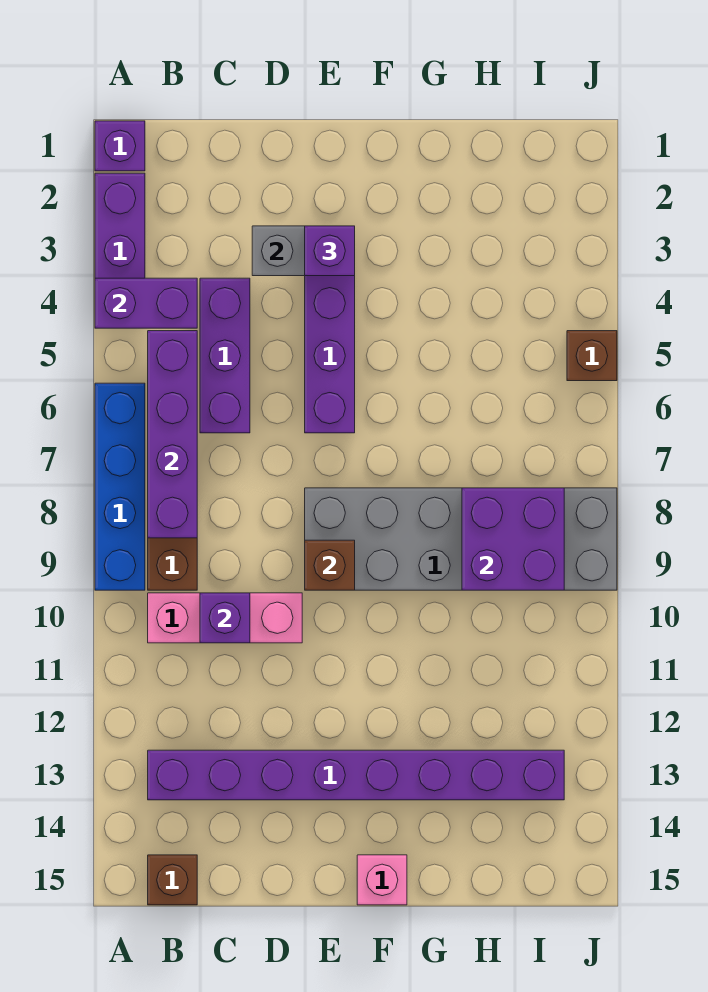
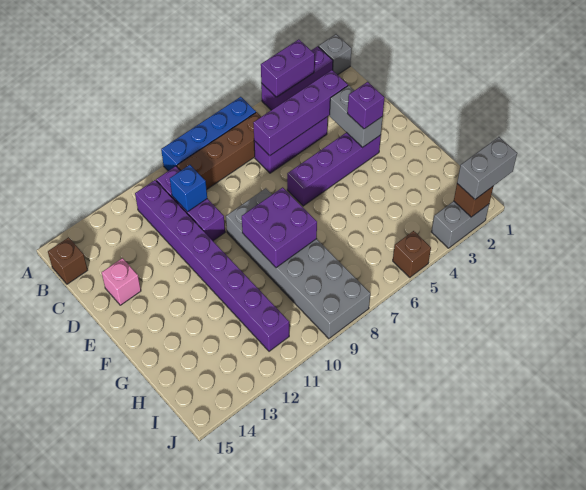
purple 1x1 brick [95,121,145,171] -> grey 1x1 brick [318,34,352,75]
purple 1x2 brick [95,278,197,328] -> purple 1x2 brick turned to [261,39,315,97]
purple 1x4 brick [148,331,197,538] -> purple 1x4 brick moved to [253,70,348,156]
pink 1x3 brick [148,593,302,643] -> purple 1x3 brick [156,166,225,241]
purple 1x8 brick [148,750,564,800] -> purple 1x8 brick moved to [135,180,289,351]
purple 1x1 brick [200,593,250,643] -> blue 1x1 brick [170,165,207,212]
brown 1x1 brick [305,540,355,590] -> brown 1x1 brick moved to [454,184,493,217]
pink 1x1 brick [357,855,407,905] -> pink 1x1 brick moved to [102,258,141,305]
purple 2x2 brick [462,488,564,590] -> purple 2x2 brick moved to [242,187,317,268]
none -> grey 1x2 brick [457,137,517,199]
none -> grey 1x2 brick [431,201,489,248]

